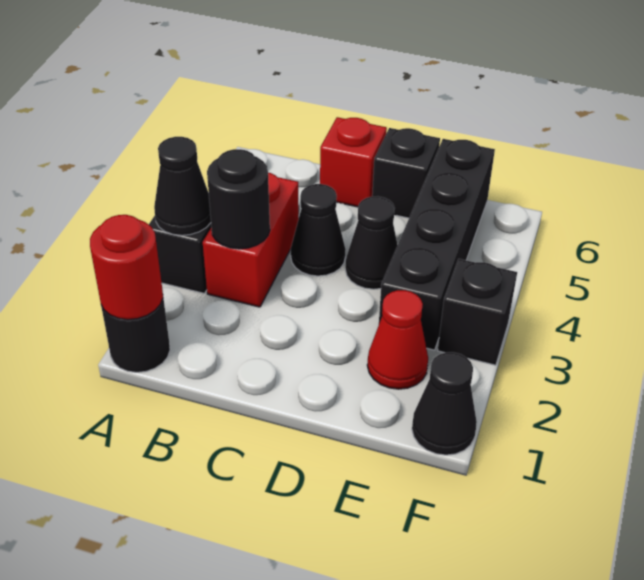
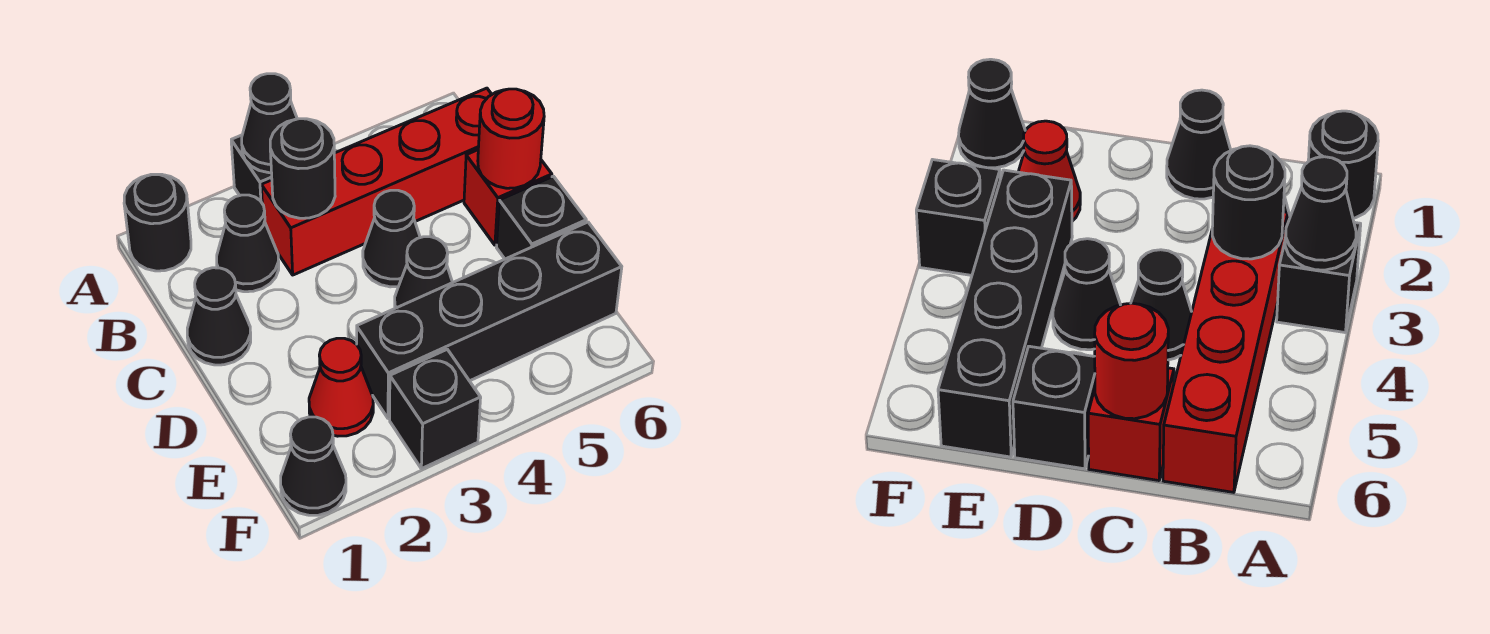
red 1x1 round brick [90,215,163,320] -> red 1x1 round brick moved to [478,89,544,188]
none -> black 1x1 cone [217,195,279,292]
red 1x2 brick [203,173,299,307] -> red 1x4 brick [261,88,492,275]
none -> black 1x1 cone [187,268,251,365]

